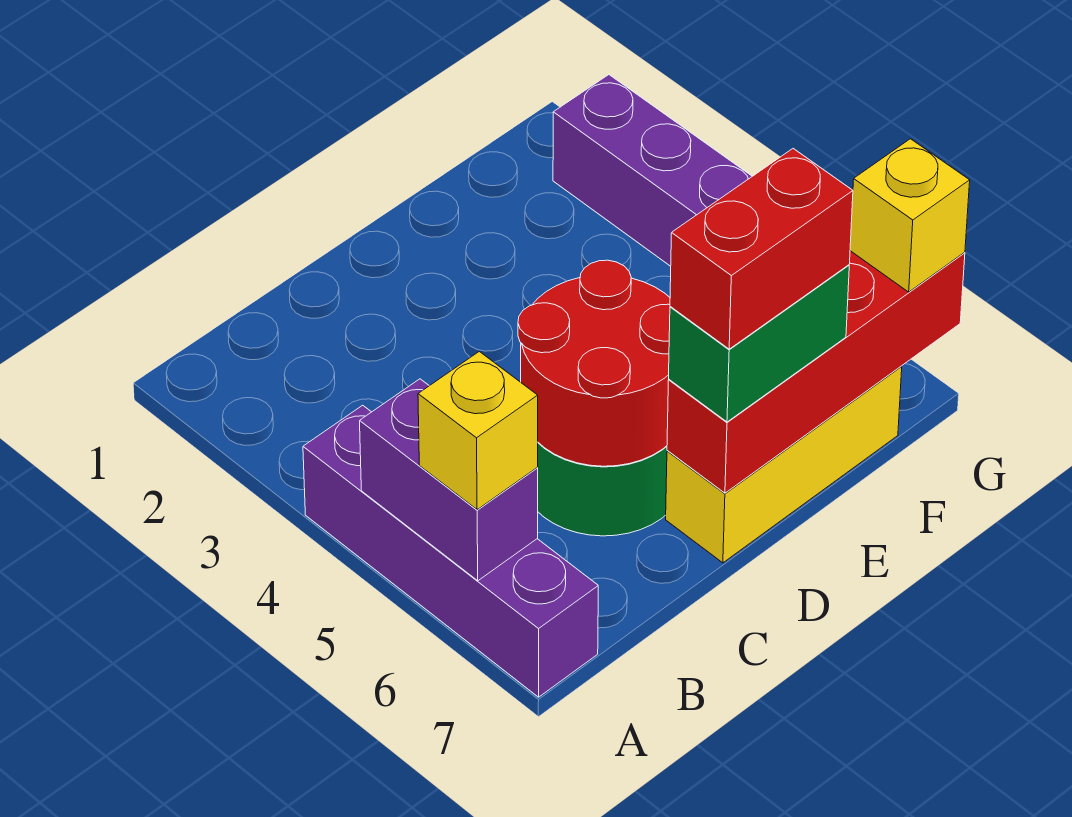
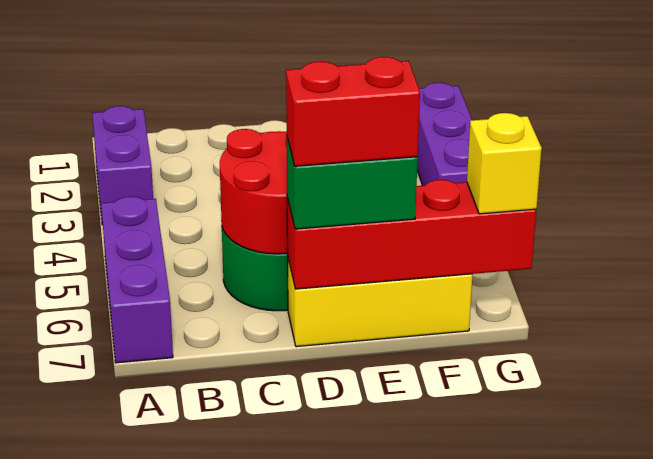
purple 1x4 brick [303,405,598,697] -> purple 1x3 brick [101,196,173,363]
purple 1x2 brick [360,379,538,581] -> purple 1x2 brick moved to [92,106,153,225]
yellow 1x1 brick [418,351,538,510] -> none

